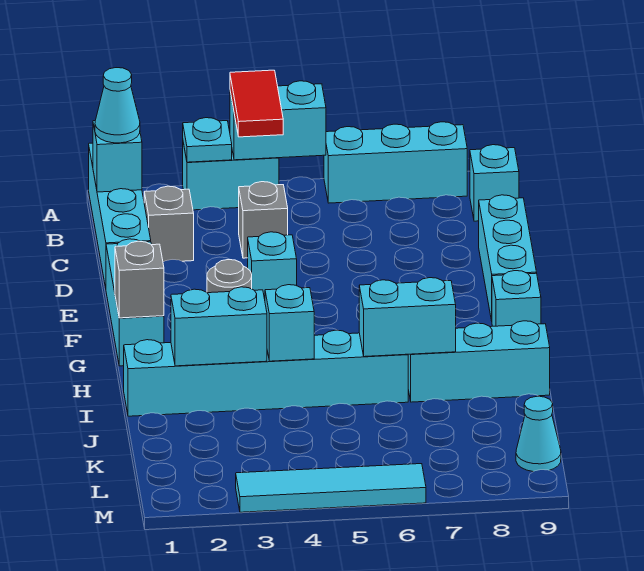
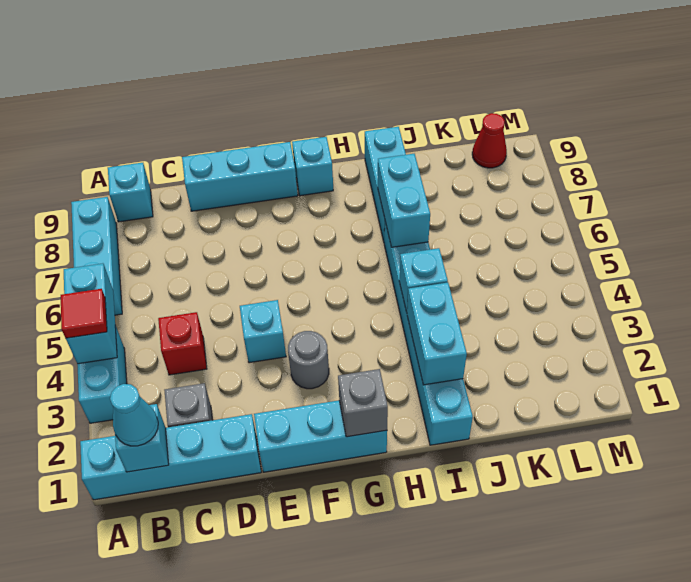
cyan 1x1 plate [183,118,232,162] -> none
red 1x2 tile [230,70,283,137] -> red 1x1 tile [61,289,107,338]
grey 1x1 brick [239,182,288,258] -> red 1x1 brick [158,312,207,375]
cyan 1x1 cone [516,396,561,472] -> red 1x1 cone [472,113,507,168]
cyan 1x4 tile [236,464,426,512] -> none

